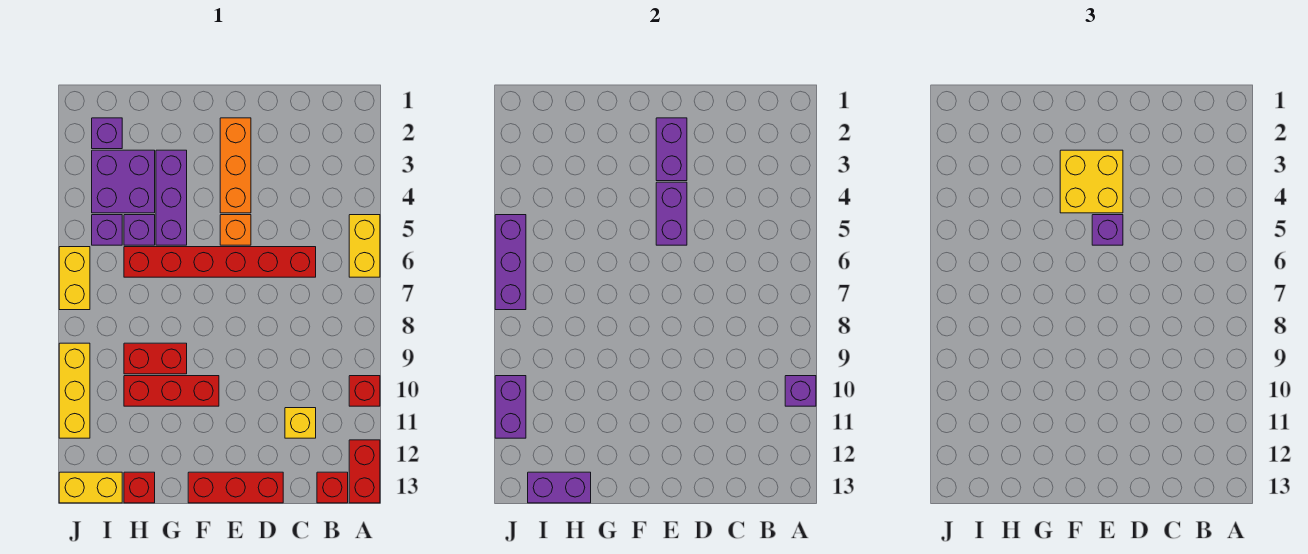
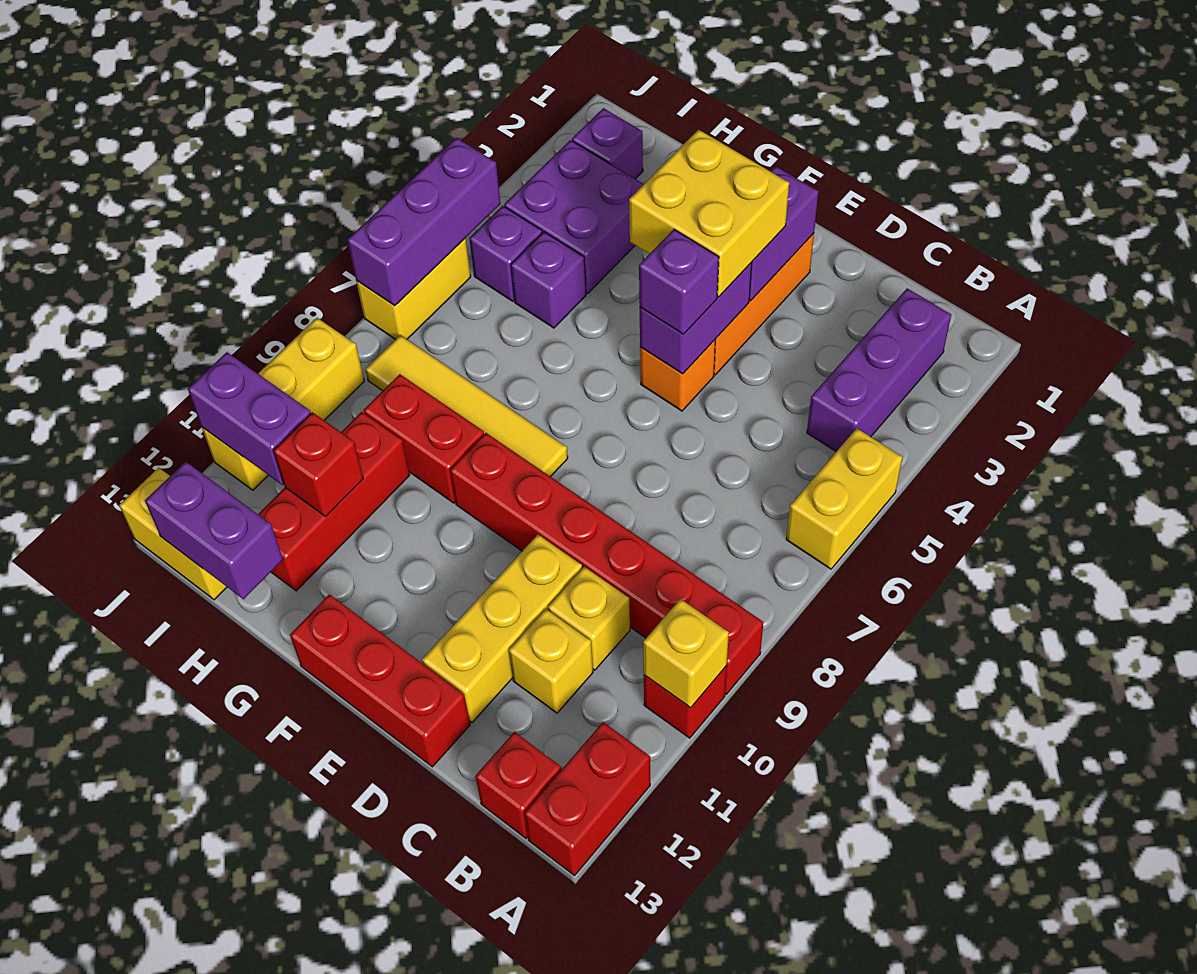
purple 1x1 brick [785,376,816,406] -> yellow 1x1 brick [643,599,729,708]
red 1x6 brick [124,247,316,277] -> red 1x6 brick moved to [450,433,763,694]
none -> yellow 1x1 brick [548,567,630,670]
none -> yellow 1x3 brick [422,535,582,722]
none -> yellow 1x4 tile [366,335,568,477]
red 1x3 brick [124,376,219,406] -> red 1x3 brick turned to [258,412,410,591]
purple 1x3 brick [156,150,187,245] -> purple 1x3 brick moved to [807,288,951,452]
red 1x1 brick [124,472,155,503] -> red 1x1 brick moved to [273,412,363,516]
purple 1x2 brick [495,376,526,438] -> purple 1x2 brick turned to [188,352,311,485]

